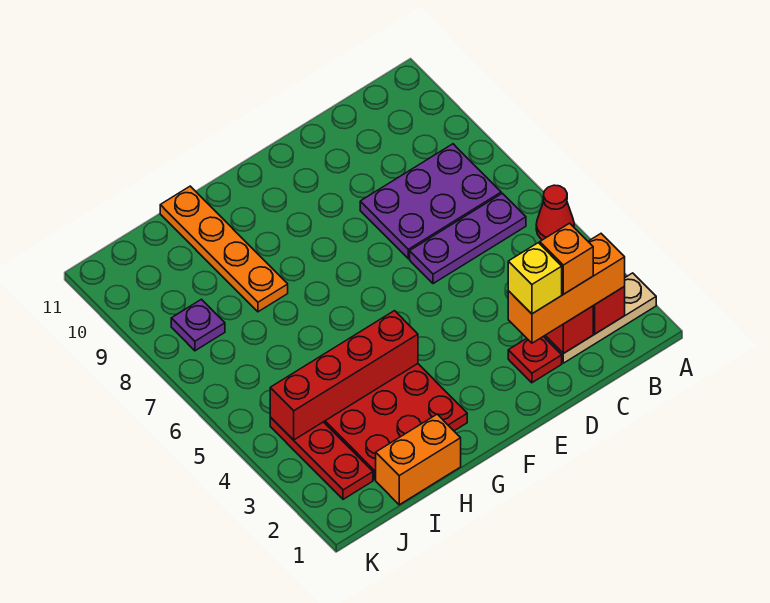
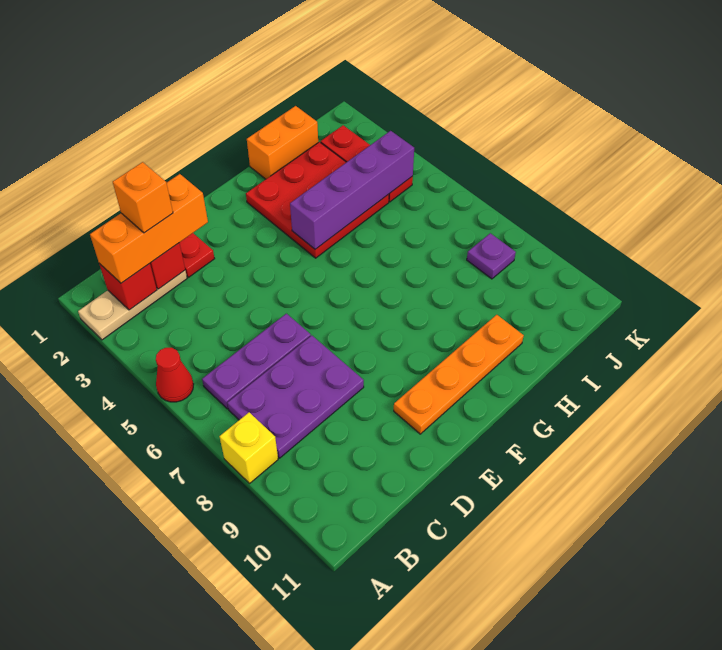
yellow 1x1 brick [508,243,562,314] -> yellow 1x1 brick moved to [220,412,278,483]
red 1x4 brick [270,311,418,440] -> purple 1x4 brick [290,131,414,249]
orange 1x4 plate [160,186,288,312] -> orange 1x4 plate turned to [394,315,524,434]

